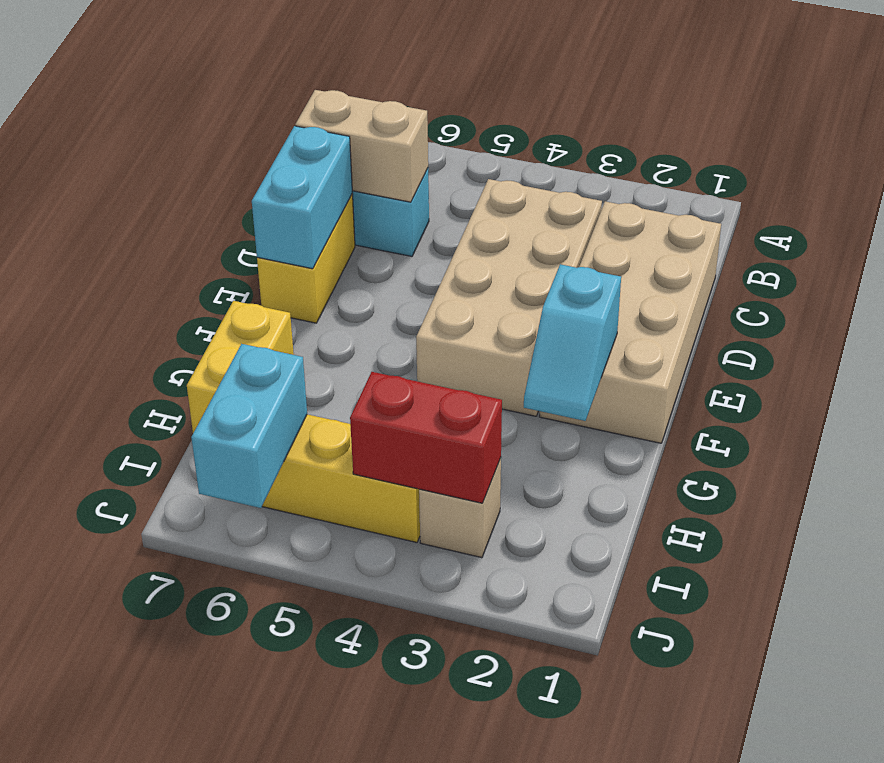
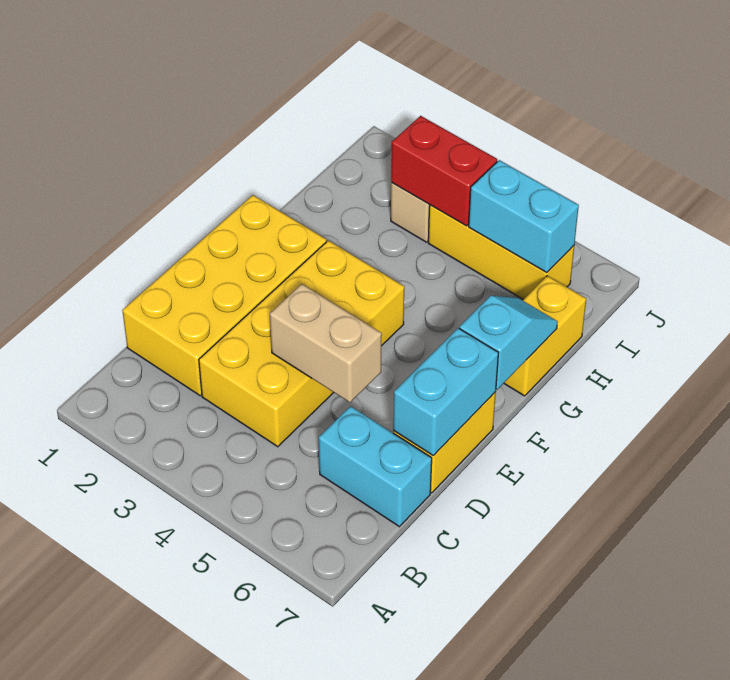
tan 2x4 brick [539,201,721,443] -> yellow 2x4 brick [122,195,326,396]
tan 2x4 brick [416,179,602,416] -> yellow 2x4 brick [199,240,404,447]
tan 1x2 brick [295,90,428,202] -> tan 1x2 brick moved to [270,284,382,402]
cyan 1x2 slope [524,264,621,421] -> cyan 1x2 slope moved to [459,296,558,390]
cyan 1x2 brick [191,344,307,508] -> cyan 1x2 brick turned to [469,160,579,273]

